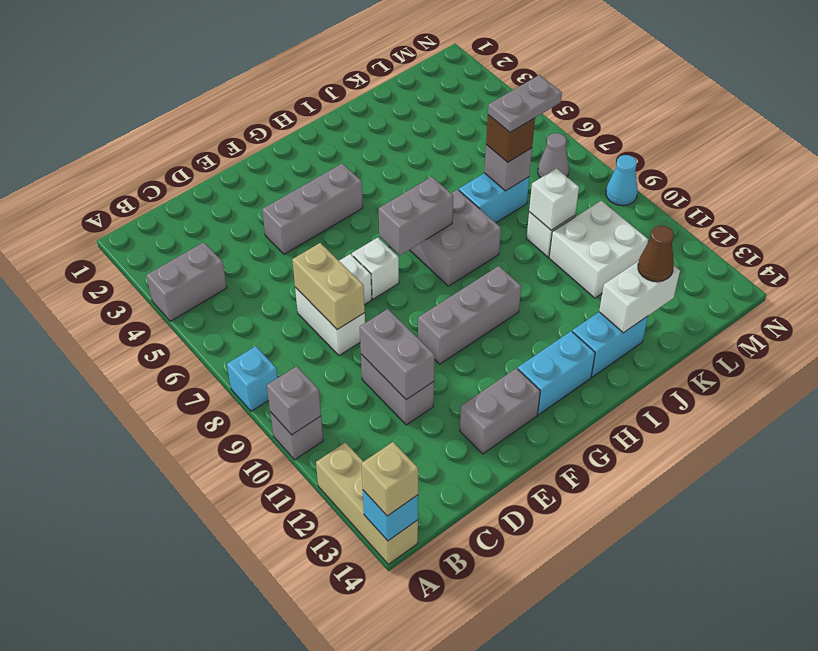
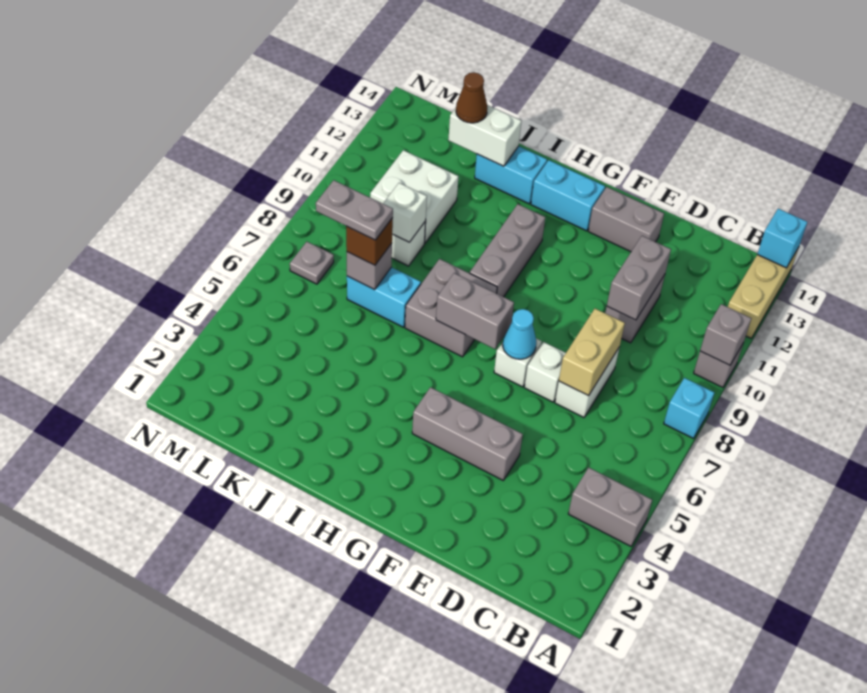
tan 1x1 brick [361,442,418,516] -> none
grey 1x3 brick [418,266,521,364] -> grey 1x3 brick turned to [470,204,545,297]
grey 1x1 cone [538,133,569,178] -> grey 1x1 plate [290,242,334,284]
cyan 1x1 cone [606,155,638,206] -> cyan 1x1 cone moved to [503,309,536,359]

